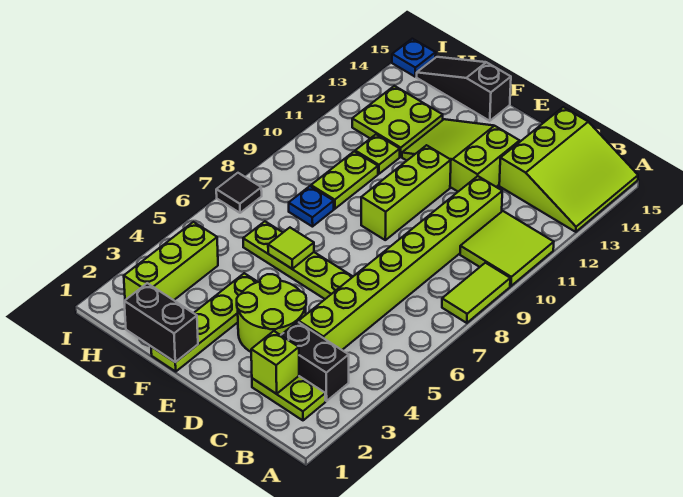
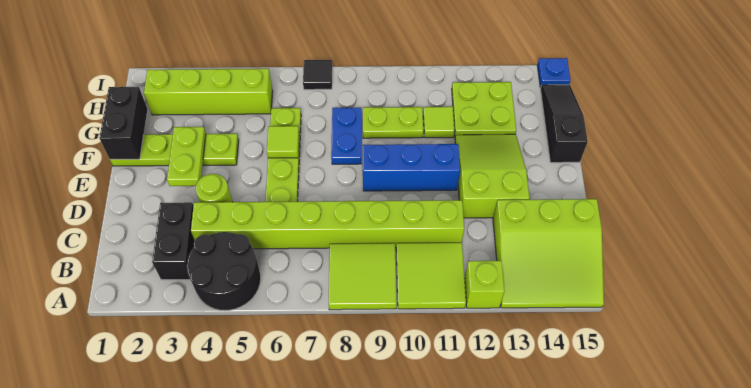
none -> black 2x2 round brick [187,232,261,311]
lime 1x2 tile [442,263,510,323] -> lime 2x2 tile [329,243,397,310]
lime 1x2 plate [252,376,325,420] -> lime 1x2 plate moved to [167,127,206,186]
lime 1x1 brick [251,331,299,394] -> lime 1x1 brick moved to [465,261,504,308]
lime 2x2 round brick [237,274,306,352] -> lime 1x1 round brick [196,174,232,202]
lime 1x3 brick [361,145,451,240] -> blue 1x3 brick [363,144,460,191]
blue 1x1 plate [289,186,334,227] -> blue 1x2 plate [331,108,362,164]
lime 1x1 plate [355,134,400,174] -> lime 1x1 tile [423,107,454,138]
lime 1x3 brick [124,222,218,300] -> lime 1x4 brick [144,69,273,115]

